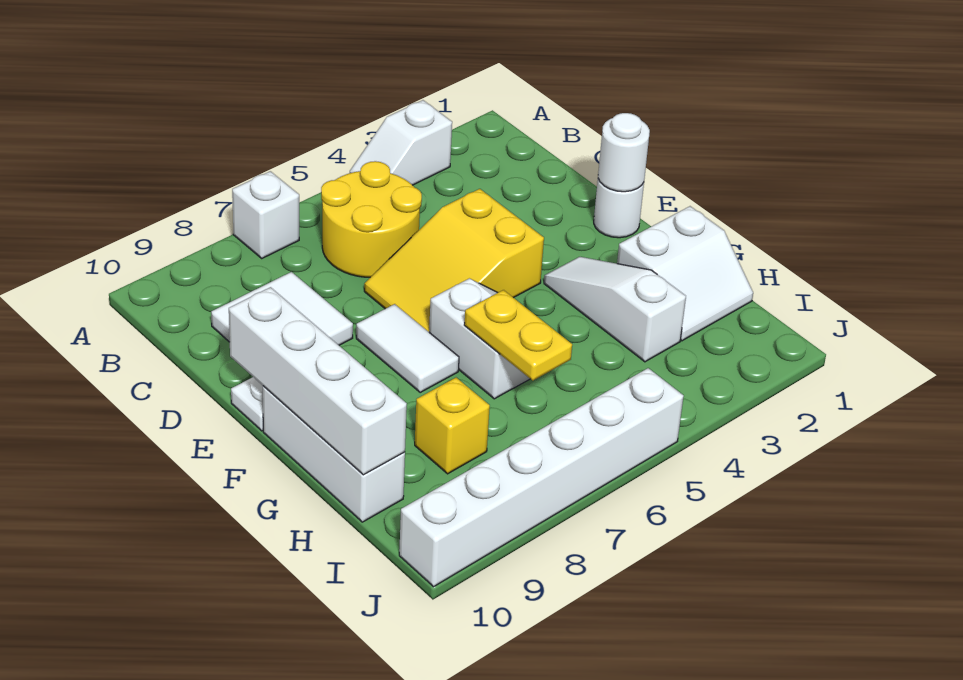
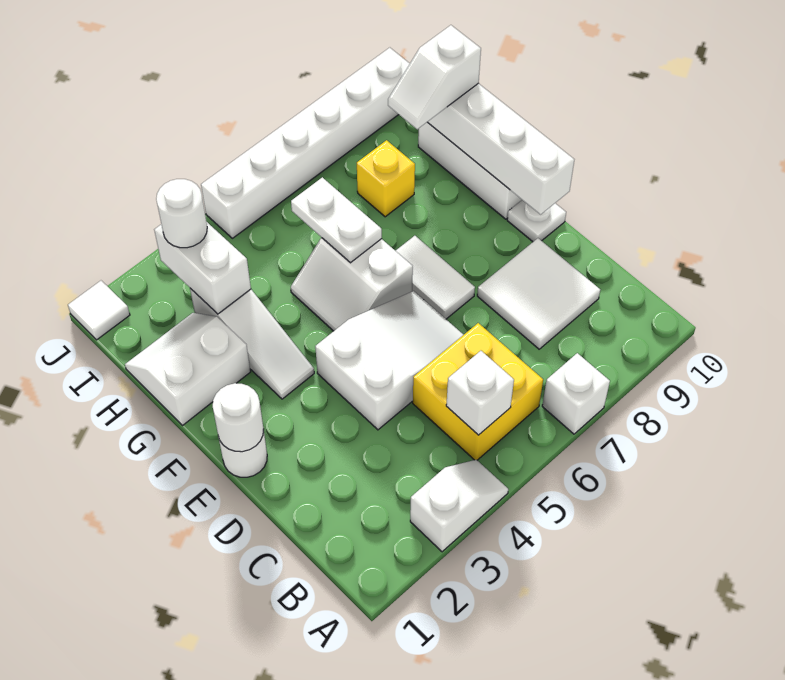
yellow 2x2 round brick [321,161,422,277] -> yellow 2x2 brick [413,323,543,460]
none -> white 1x1 brick [446,351,514,435]
yellow 2x3 slope [364,189,544,332] -> white 2x3 slope [315,291,463,430]
yellow 1x2 plate [464,290,572,380] -> white 1x2 plate [291,177,382,263]
none -> white 1x2 brick [154,222,251,314]
none -> white 1x2 slope [388,25,481,129]
none -> white 1x1 round brick [156,179,207,248]
none -> white 1x1 tile [68,281,130,340]

